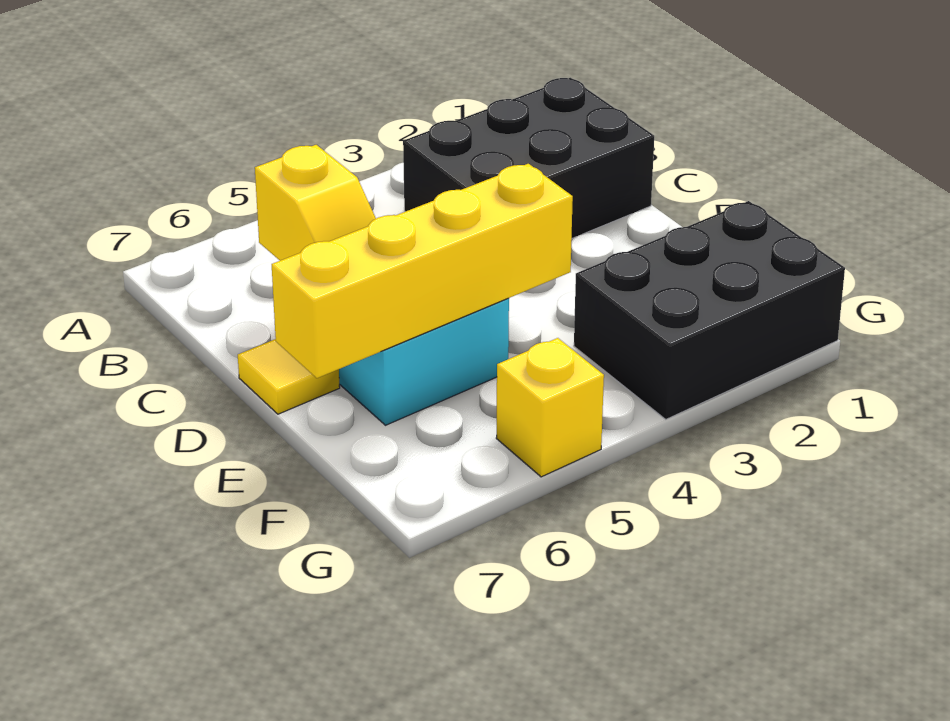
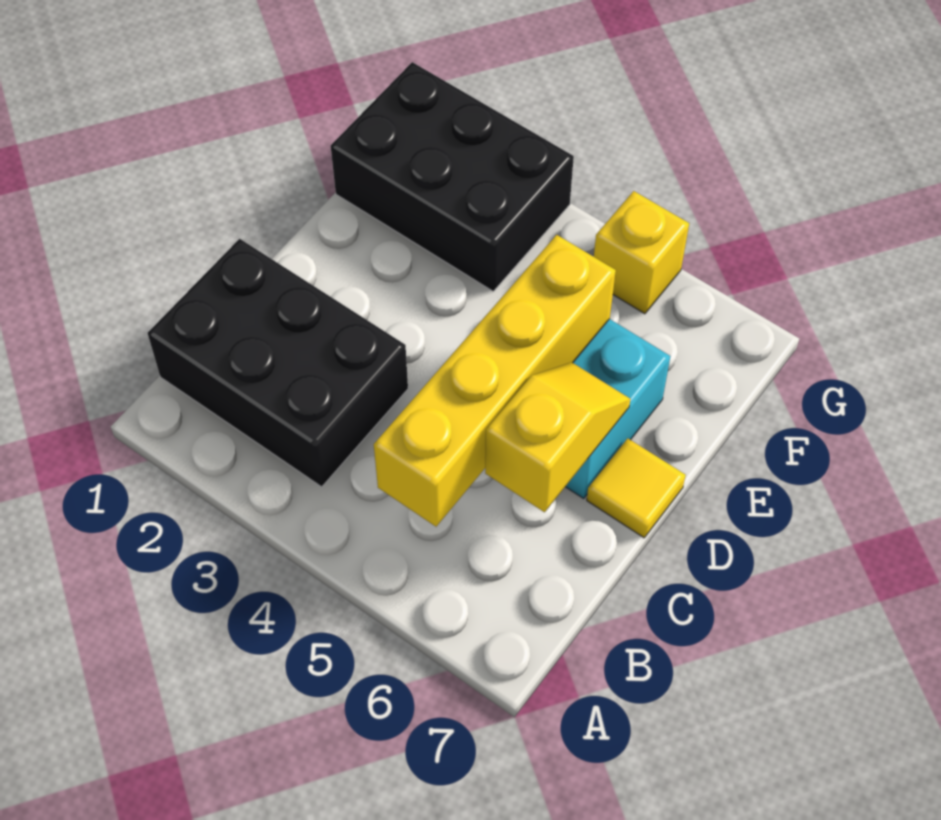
yellow 1x4 brick [272,164,573,378] -> yellow 1x4 brick turned to [374,235,616,527]

